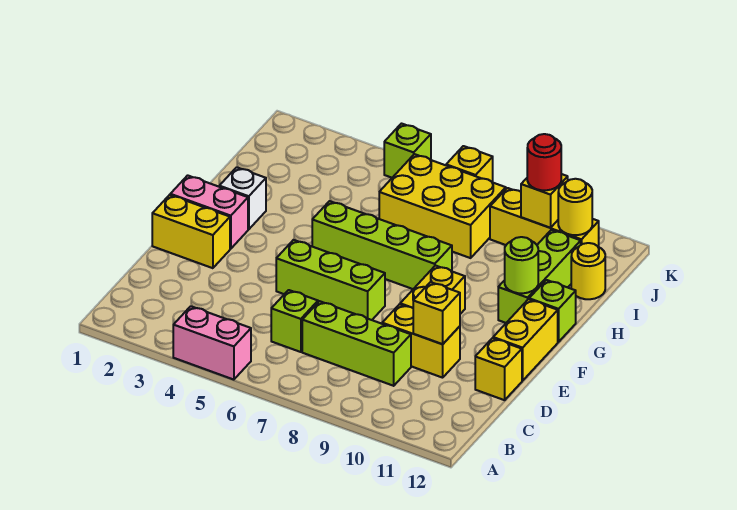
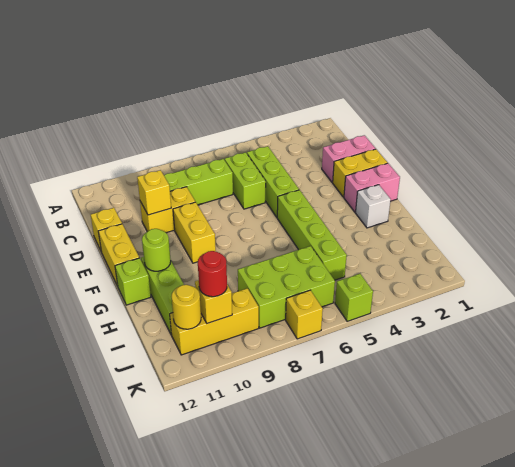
pink 1x2 brick [173,306,251,380] -> pink 1x2 brick moved to [322,135,376,183]
lime 1x1 brick [271,290,318,352] -> lime 1x2 brick [225,152,266,209]
lime 1x3 brick [276,240,385,320] -> lime 1x3 brick turned to [247,146,299,217]
lime 1x4 brick [312,201,452,289] -> lime 1x4 brick turned to [277,190,347,280]
yellow 2x3 brick [379,154,506,258] -> lime 2x3 brick [238,246,335,328]
yellow 1x1 round brick [571,243,605,299] -> none

